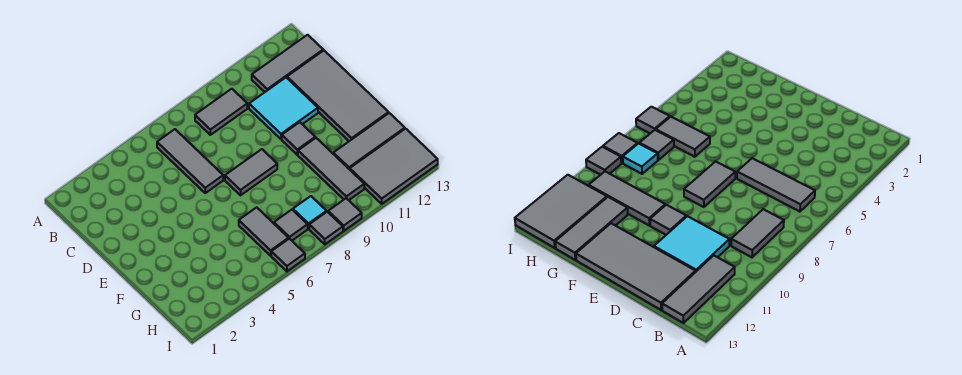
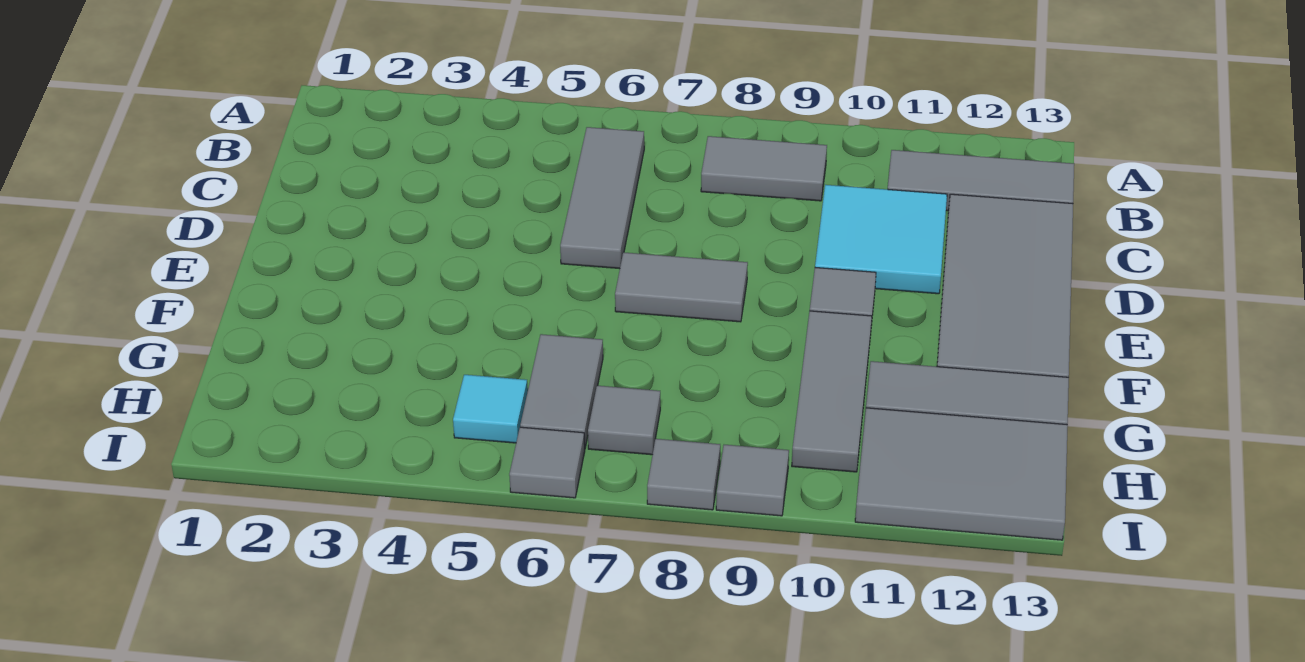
cyan 1x1 tile [293,196,327,229] -> cyan 1x1 tile moved to [453,375,528,443]

